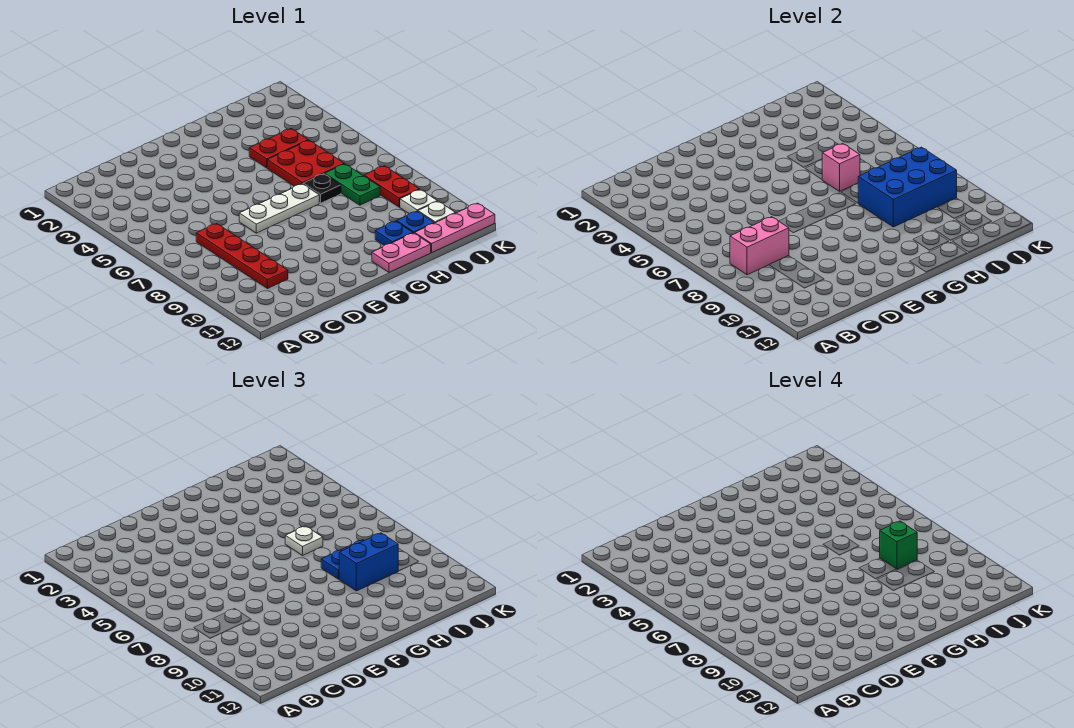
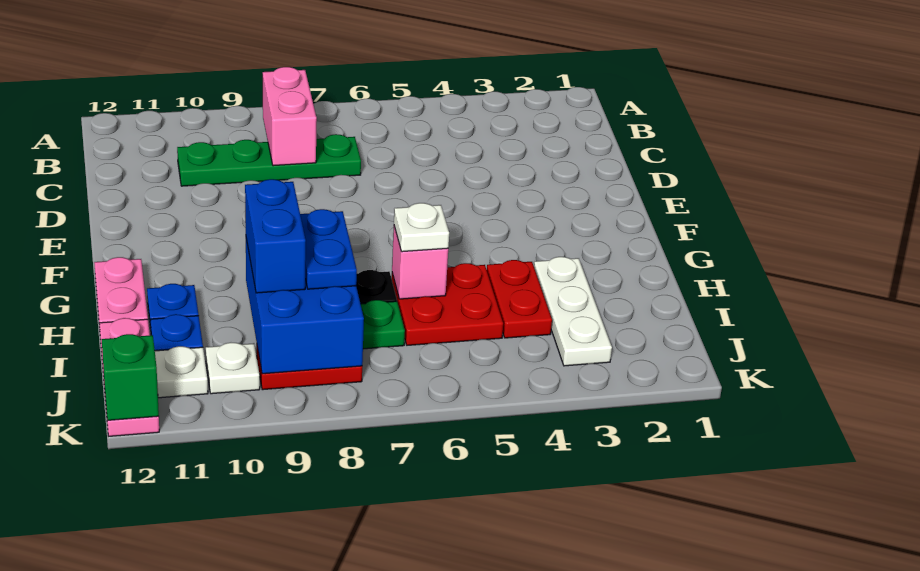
red 1x4 plate [196,224,288,289] -> green 1x4 plate [177,134,361,186]
white 1x3 plate [239,184,319,233] -> white 1x3 plate moved to [534,257,612,366]
green 1x1 brick [880,521,917,569] -> green 1x1 brick moved to [102,334,159,420]

